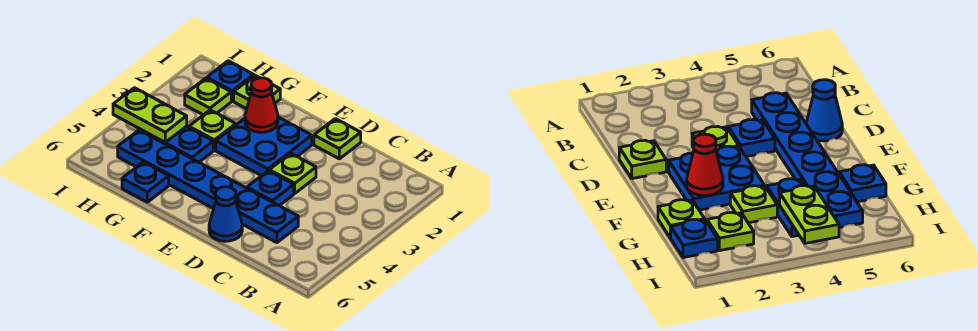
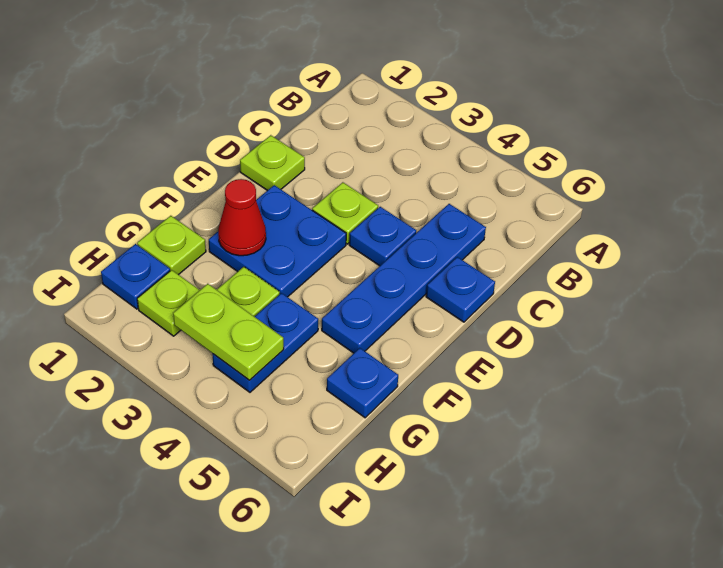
blue 1x6 plate [118,130,298,243] -> blue 1x4 plate [322,204,486,353]
blue 1x1 cone [209,187,242,241] -> blue 1x1 plate [426,257,495,322]
lime 1x2 plate [113,88,187,142] -> lime 1x2 plate turned to [173,284,284,380]

